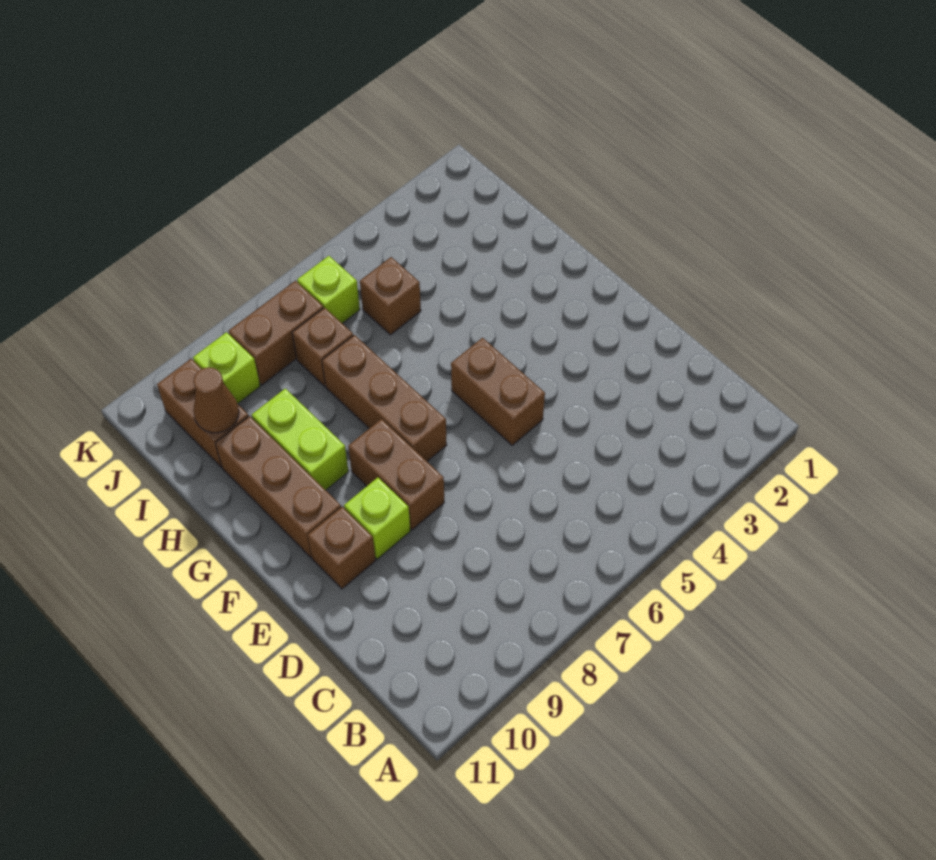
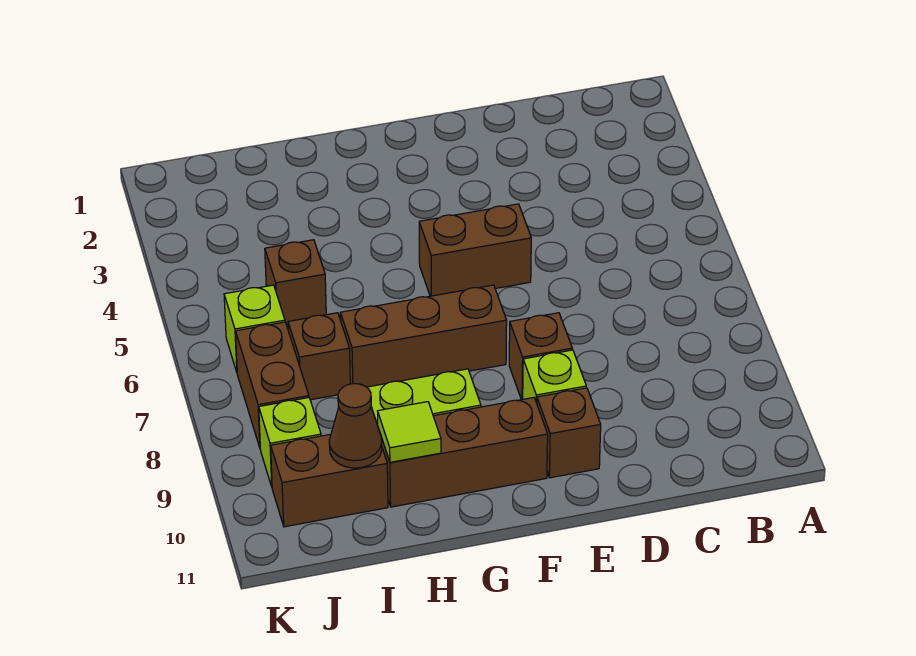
brown 1x2 brick [348,419,444,530] -> brown 1x1 brick [509,313,572,400]
none -> lime 1x1 tile [378,402,441,462]

